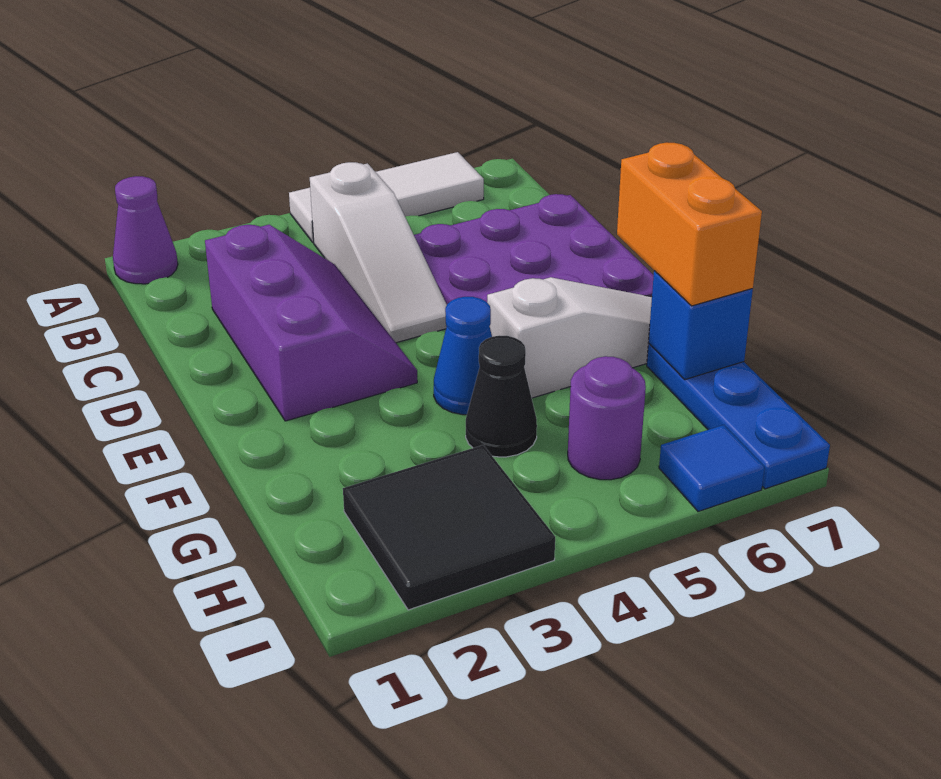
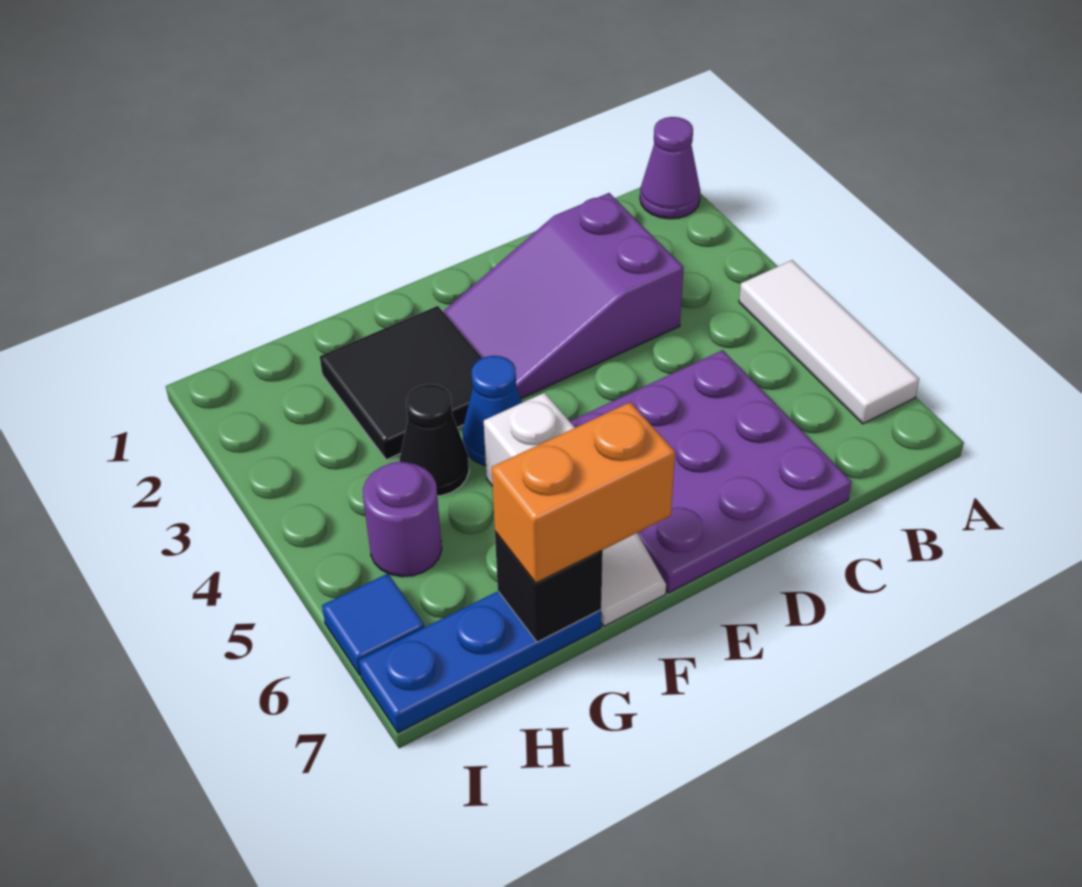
white 1x3 slope [310,162,447,343] -> none
purple 2x3 slope [205,225,417,421] -> purple 2x3 slope turned to [443,193,684,399]
blue 1x1 brick [648,271,753,379] -> black 1x1 brick [495,532,603,642]
black 2x2 tile [343,445,555,610] -> black 2x2 tile moved to [320,306,482,460]

